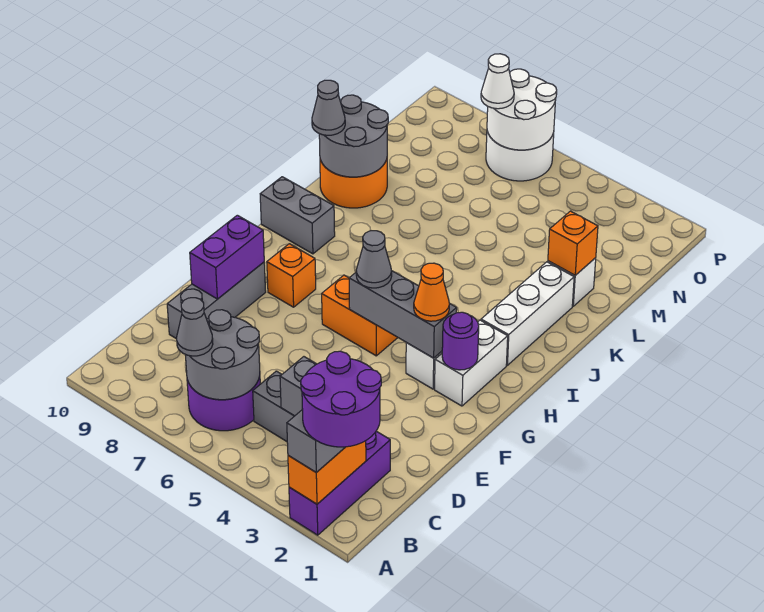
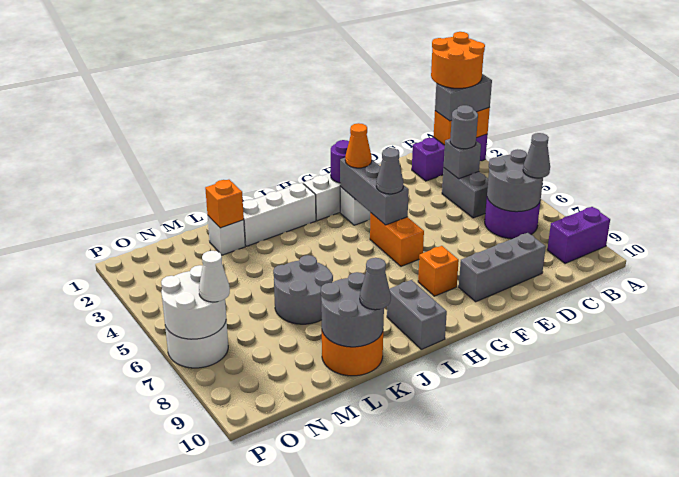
purple 2x2 round brick [301,351,381,447] -> orange 2x2 round brick [431,32,485,88]
none -> grey 1x1 round brick [450,105,478,149]
purple 1x2 brick [190,215,264,299] -> purple 1x2 brick moved to [547,207,610,264]
none -> grey 2x2 round brick [273,255,333,324]

